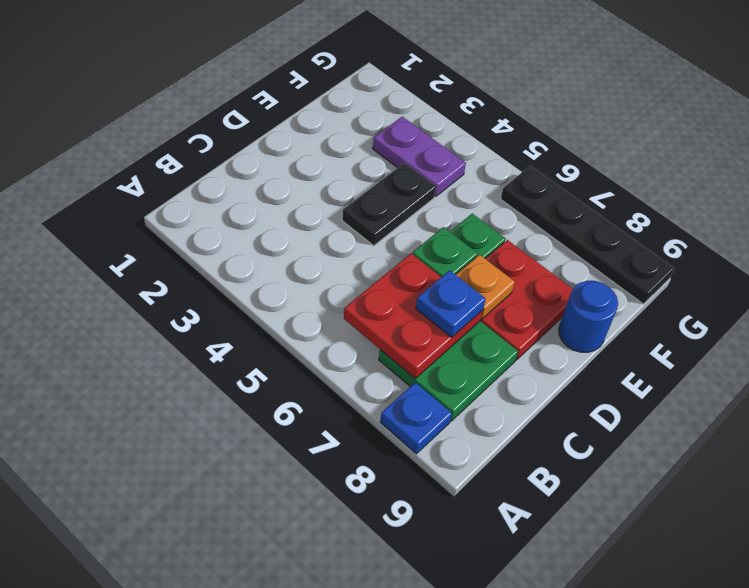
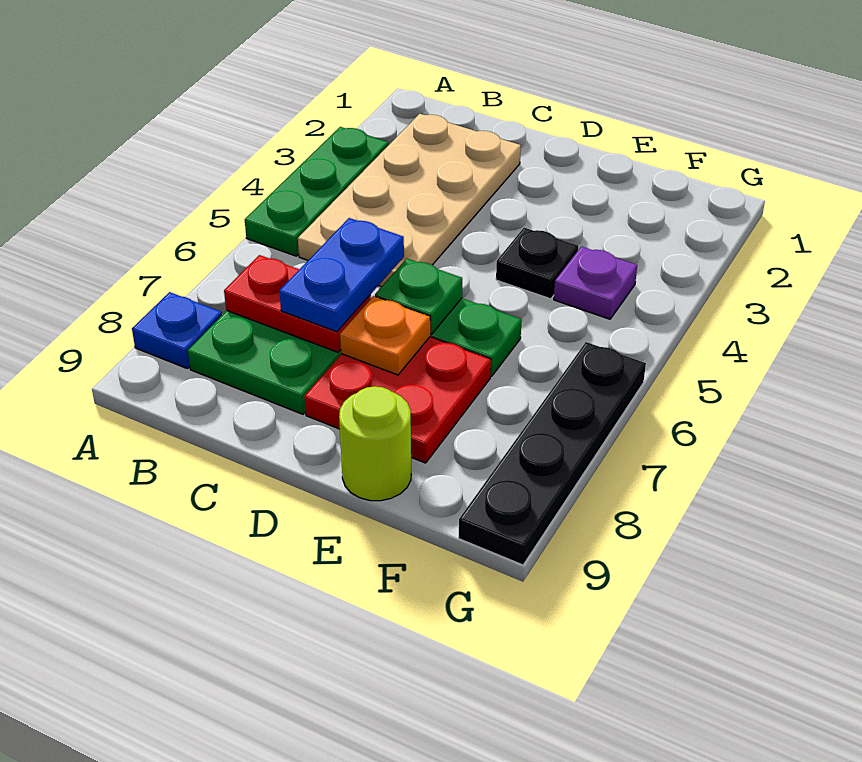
none -> green 1x3 plate [245,127,388,256]
none -> tan 2x4 plate [298,114,521,287]
red 2x2 plate [344,254,483,379] -> red 1x2 plate [224,255,371,352]
blue 1x1 plate [416,270,486,337] -> blue 1x2 plate [279,218,404,332]
black 1x2 plate [342,163,436,246] -> black 1x1 plate [496,228,578,299]
blue 1x1 round brick [559,281,618,352] -> lime 1x1 round brick [339,386,411,501]
purple 1x2 plate [373,117,466,196] -> purple 1x1 plate [554,247,637,319]

